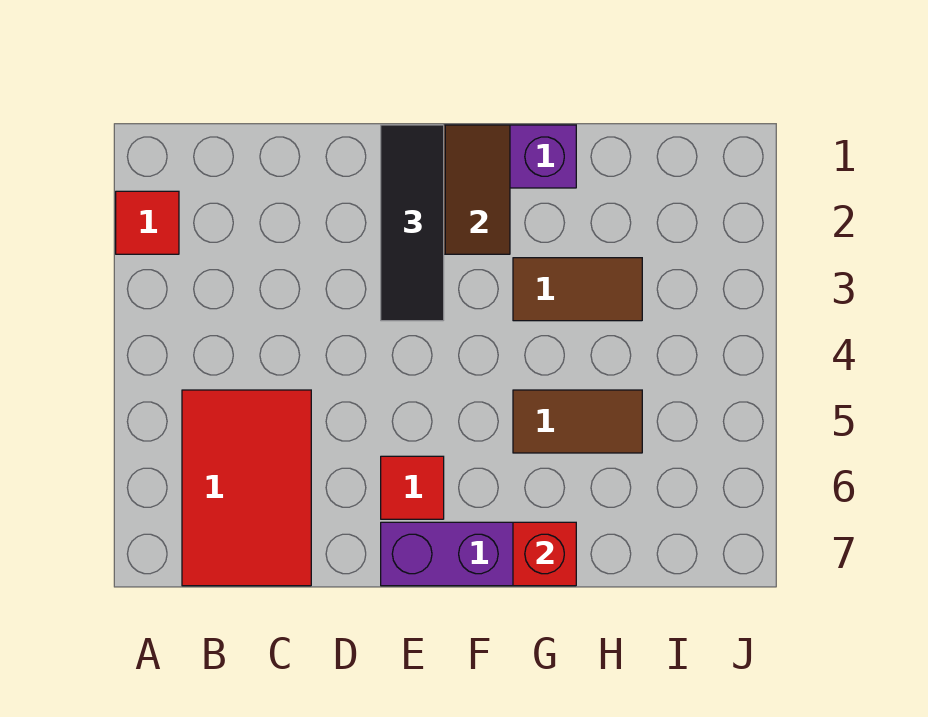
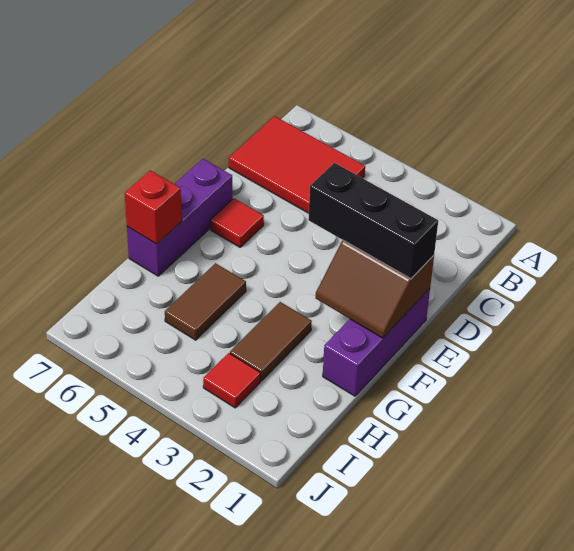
red 1x1 tile [116,191,179,254] -> red 1x1 tile moved to [203,353,260,408]
black 1x3 tile [381,125,444,321] -> black 1x3 brick [308,163,438,279]

